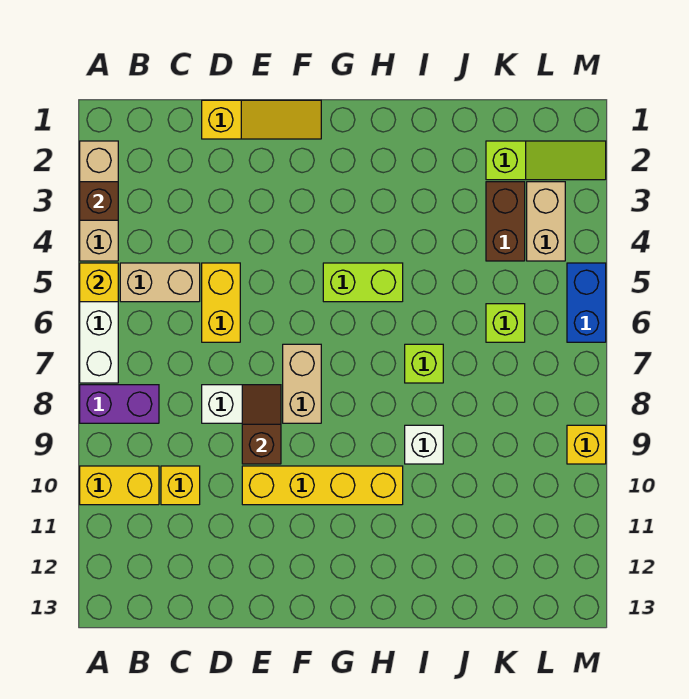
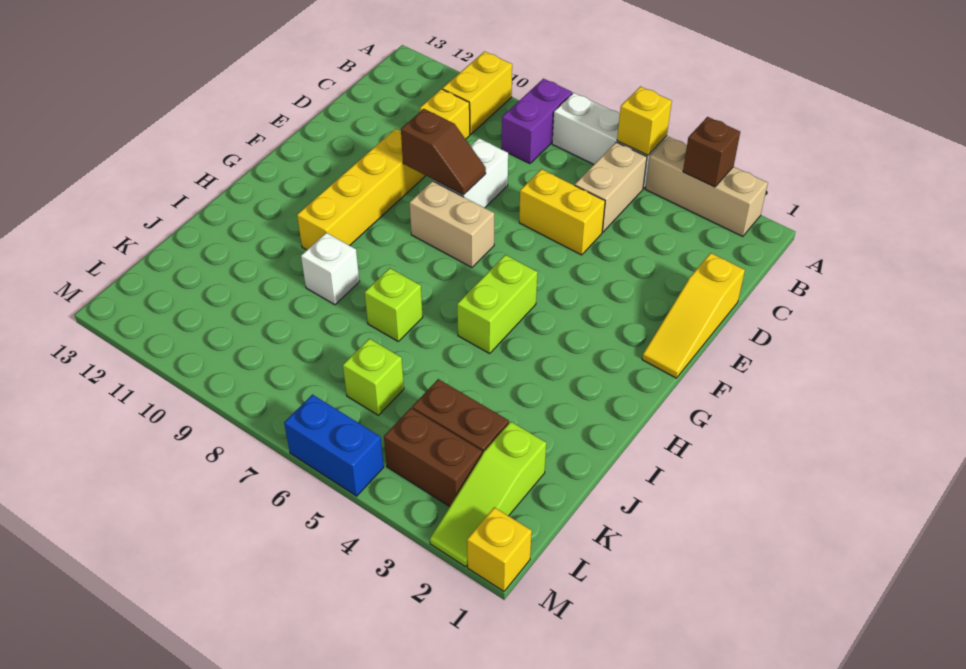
tan 1x2 brick [527,182,565,261] -> brown 1x2 brick [384,408,482,506]
yellow 1x1 brick [567,425,606,464] -> yellow 1x1 brick moved to [467,507,532,591]

